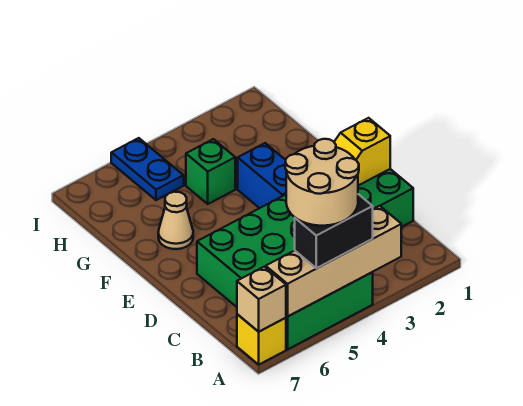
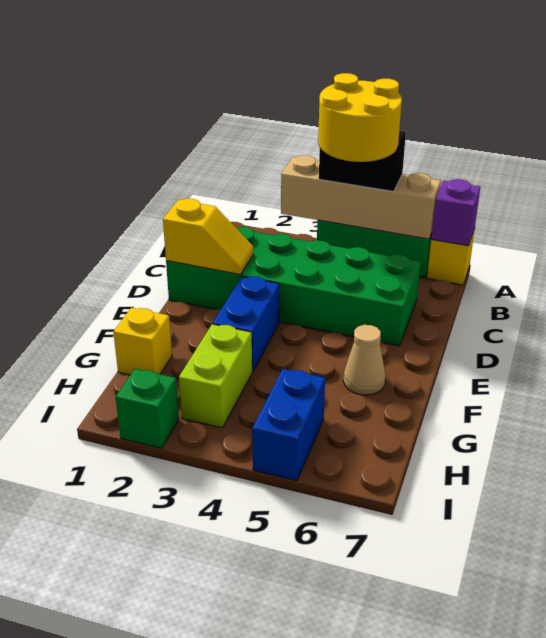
tan 2x2 round brick [285,139,359,226] -> yellow 2x2 round brick [318,73,402,162]
tan 1x1 brick [237,267,286,332] -> purple 1x1 brick [431,179,480,246]
none -> yellow 1x1 brick [113,308,172,375]
none -> lime 1x2 brick [179,324,252,428]
green 1x1 brick [186,139,235,204] -> green 1x1 brick moved to [116,369,179,448]
blue 1x2 plate [111,138,184,200] -> blue 1x2 brick [252,369,325,481]

